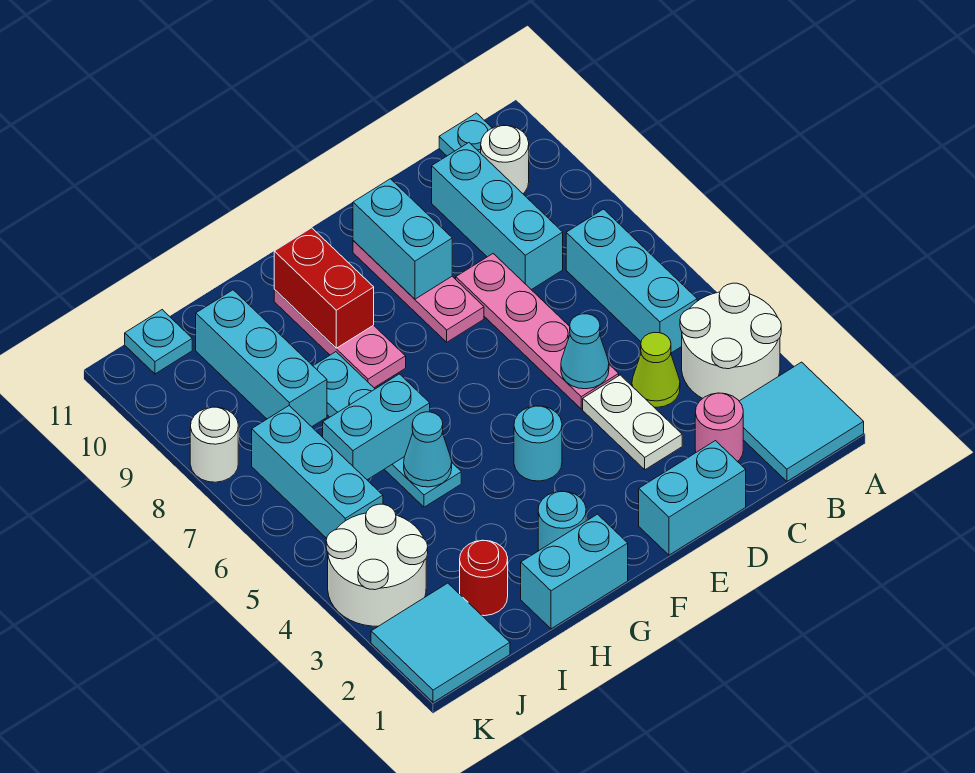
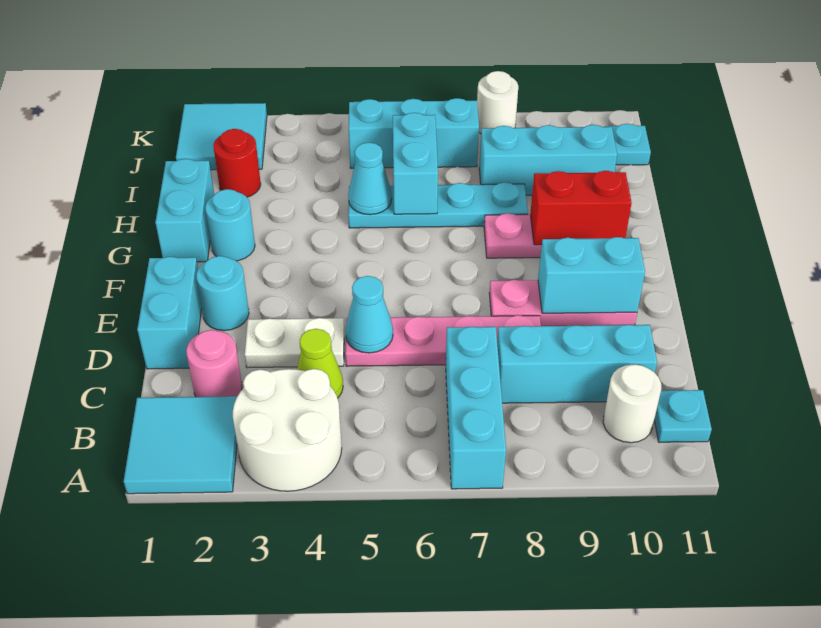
cyan 1x3 brick [566,209,697,353] -> cyan 1x3 brick turned to [446,327,506,489]
cyan 1x1 round brick [514,406,562,481] -> cyan 1x1 round brick moved to [196,256,249,331]
white 2x2 round brick [326,504,428,626] -> none

